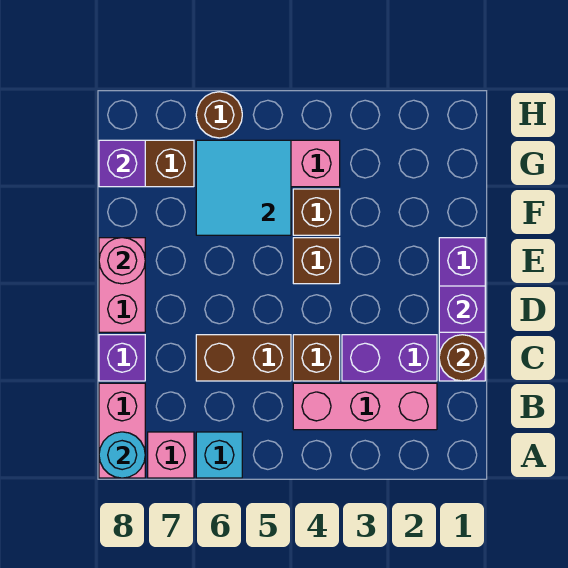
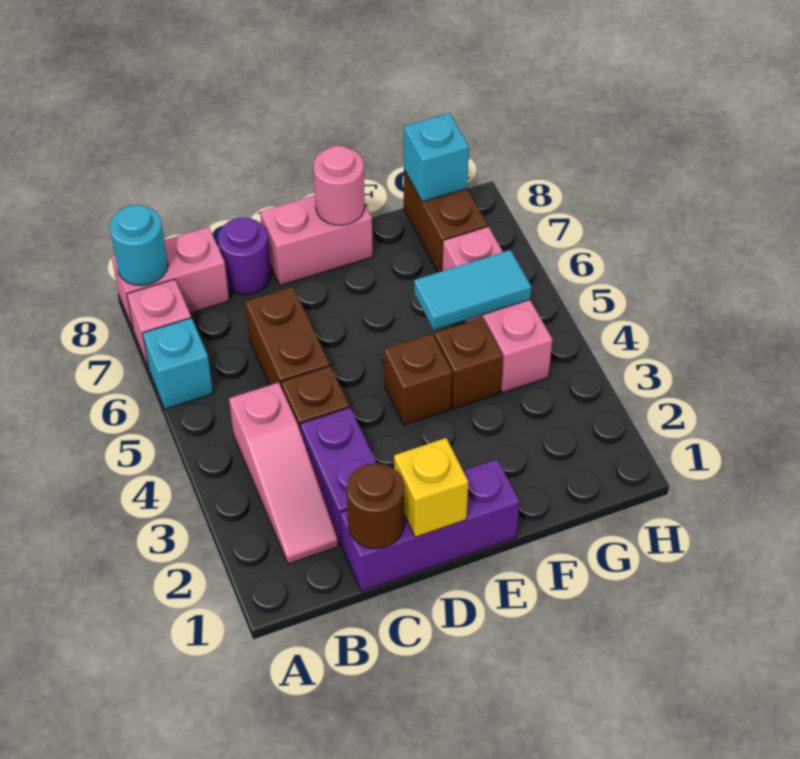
pink 1x3 brick [293,383,437,430] -> pink 1x3 slope [229,382,338,564]
purple 1x1 brick [99,335,145,381] -> purple 1x1 round brick [218,218,271,295]
purple 1x1 brick [439,286,485,332] -> yellow 1x1 brick [394,438,468,537]
cyan 2x2 tile [196,140,291,235] -> cyan 1x2 tile [414,250,531,330]
purple 1x1 brick [99,140,145,187] -> cyan 1x1 brick [404,113,469,202]
brown 1x1 round brick [196,92,242,138] -> none

